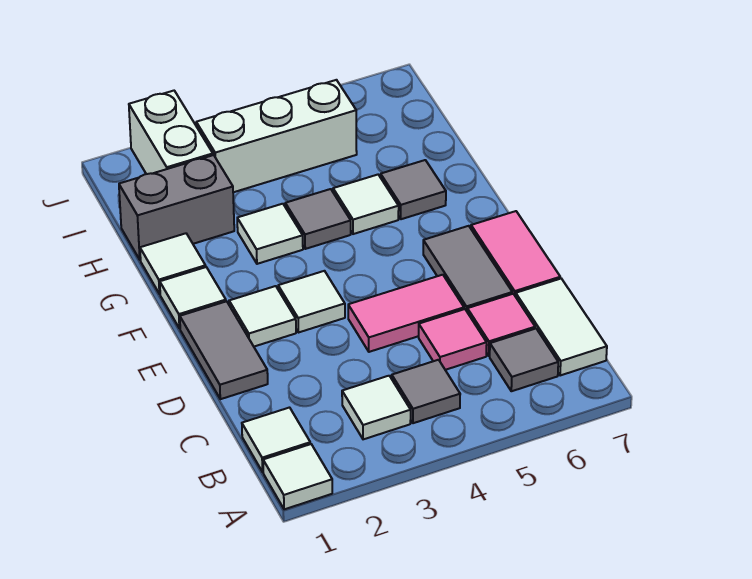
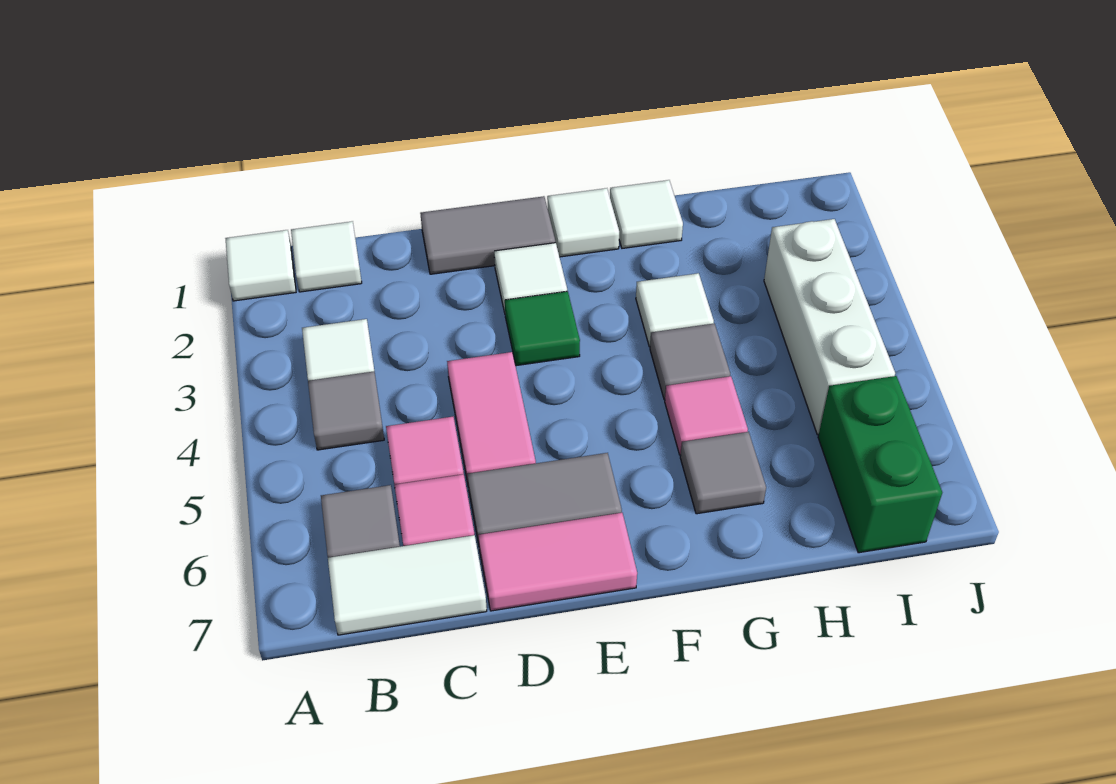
white 1x1 tile [278,271,345,333] -> green 1x1 tile [505,291,580,366]
white 1x1 tile [333,175,399,234] -> pink 1x1 tile [665,376,748,455]
grey 1x2 brick [119,155,234,260] -> none
white 1x2 brick [129,91,213,174] -> none
none -> green 1x2 brick [818,376,942,553]

